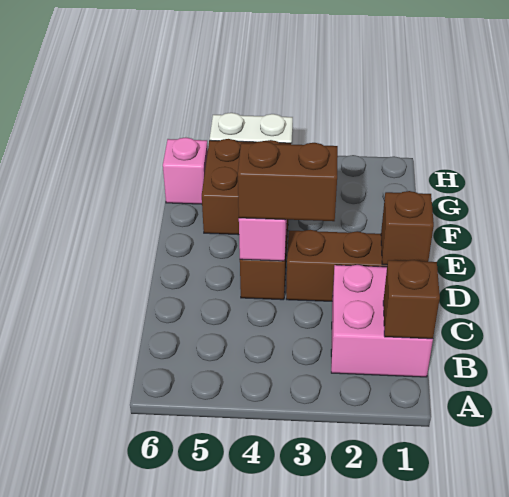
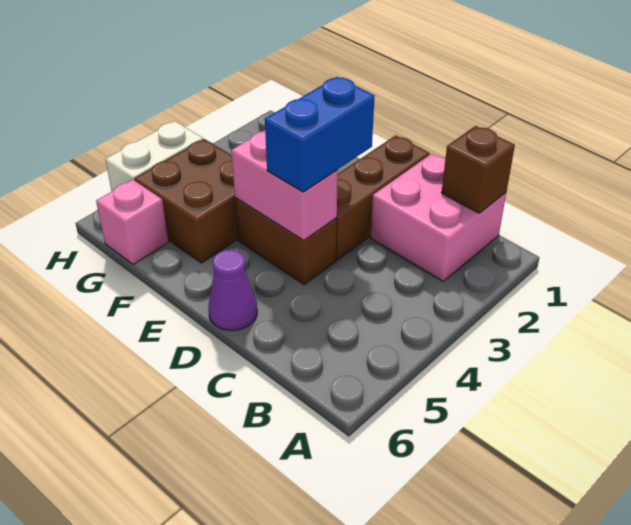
brown 1x1 brick [381,191,434,265] -> none
brown 1x2 brick [238,141,338,221] -> blue 1x2 brick [265,77,375,192]
none -> purple 1x1 cone [208,250,257,330]

